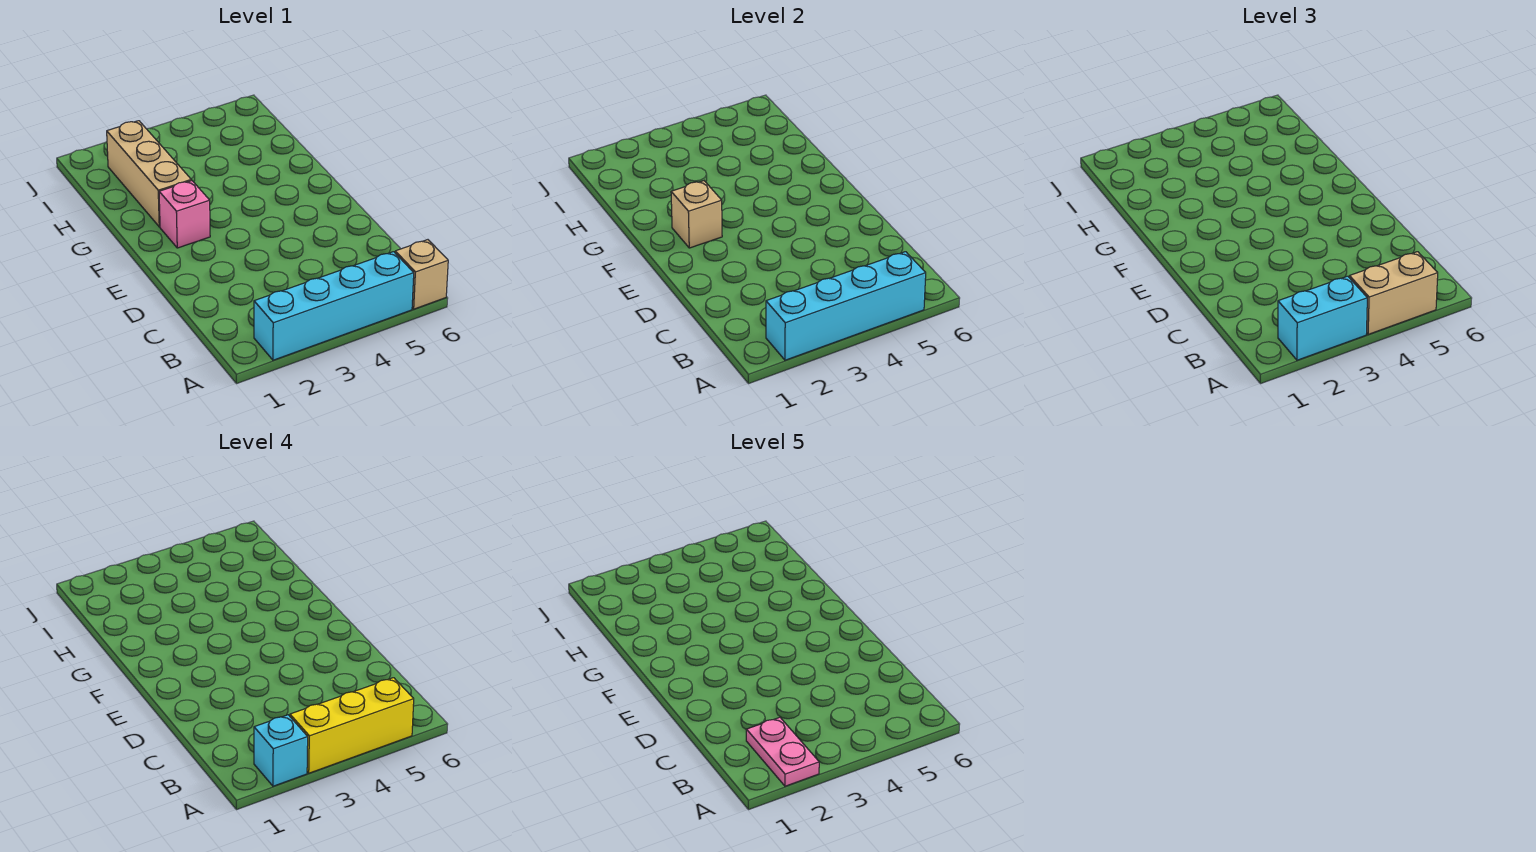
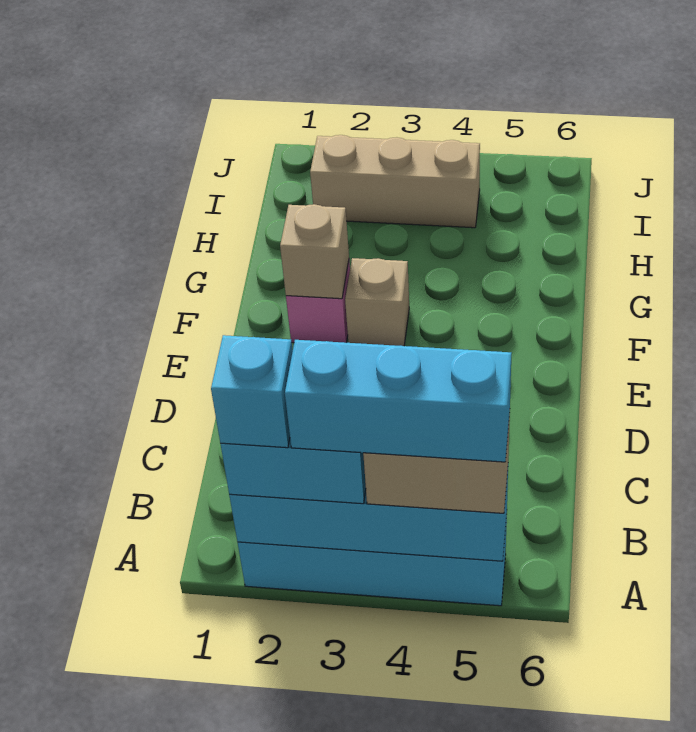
pink 1x2 plate [746,717,819,786] -> none
yellow 1x3 brick [290,678,414,773] -> cyan 1x3 brick [285,340,511,462]
tan 1x1 brick [395,240,448,309] -> tan 1x1 brick moved to [345,258,409,346]
tan 1x3 brick [107,121,191,227] -> tan 1x3 brick turned to [310,135,480,228]

